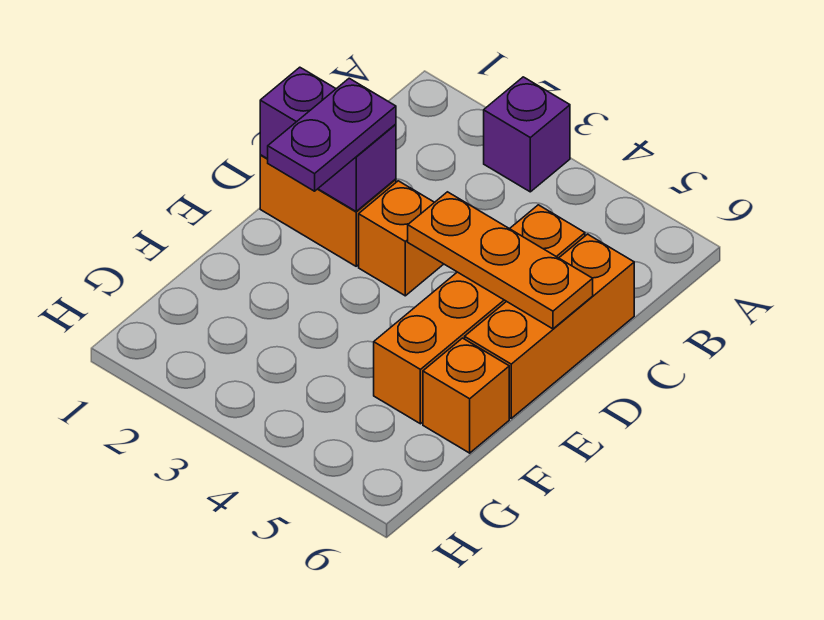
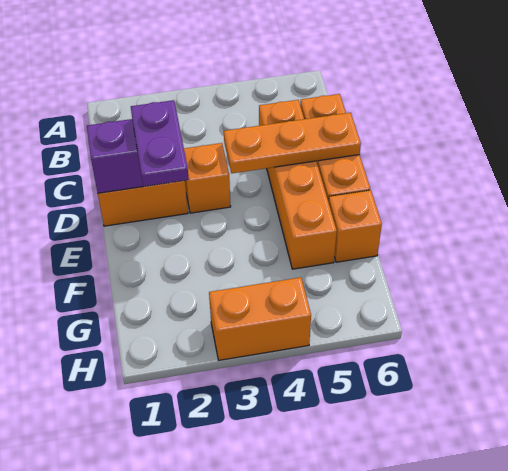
purple 1x1 brick [484,77,570,192] -> none
none -> orange 1x2 brick [209,277,311,360]

